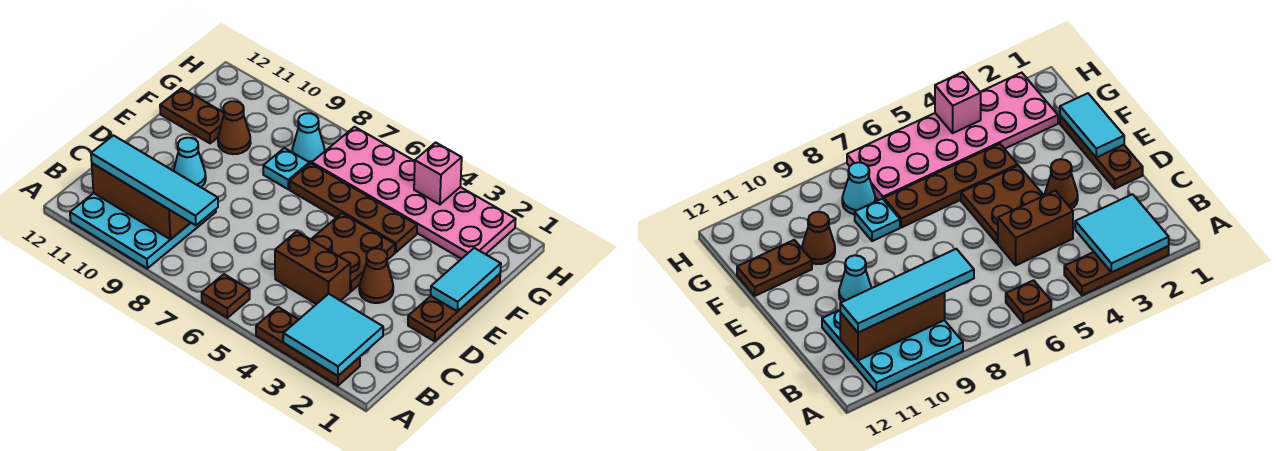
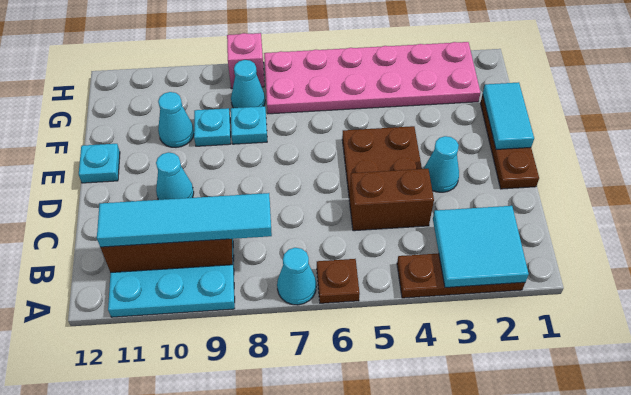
none -> cyan 1x1 cone [277,248,316,305]
brown 1x1 cone [359,248,393,303] -> cyan 1x1 cone [424,136,459,192]
none -> cyan 1x1 plate [79,144,120,183]
brown 1x4 plate [290,163,417,252] -> none
none -> cyan 1x1 plate [194,108,231,146]
brown 1x1 cone [218,101,251,154] -> cyan 1x1 cone [158,92,194,148]
brown 1x2 plate [160,88,224,143] -> none
pink 1x1 brick [414,143,462,204] -> pink 1x1 brick moved to [227,33,264,89]

